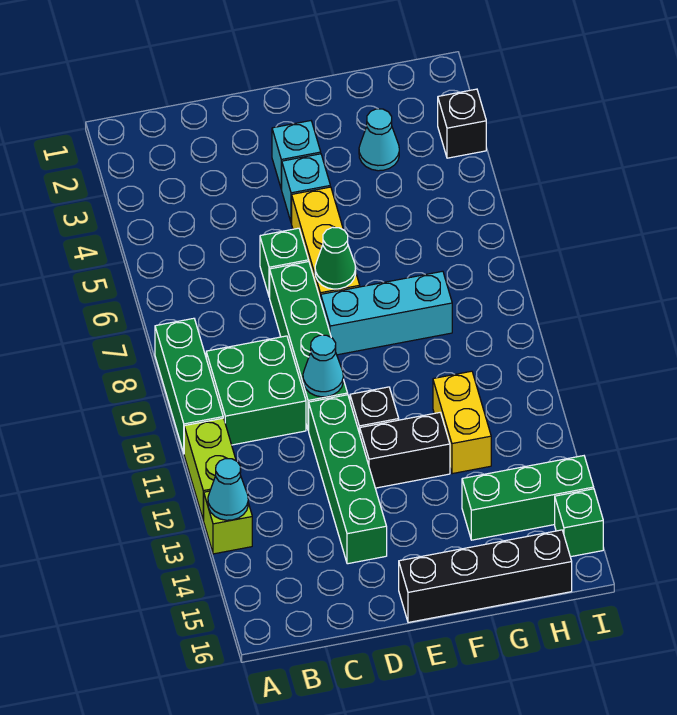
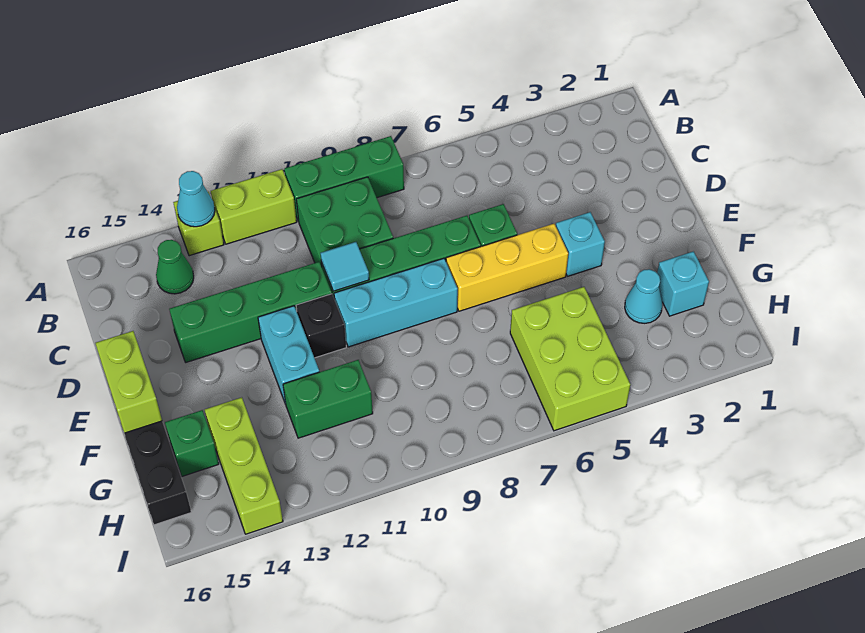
cyan 1x1 cone [303,335,343,397] -> cyan 1x1 tile [320,242,369,291]
cyan 1x1 brick [272,121,321,189] -> cyan 1x1 brick moved to [657,251,709,316]
green 1x1 cone [315,227,356,289] -> green 1x1 cone moved to [156,240,194,294]
cyan 1x3 brick [321,271,452,355] -> cyan 1x3 brick turned to [334,258,458,347]
black 1x2 brick [360,413,450,488] -> cyan 1x2 brick [258,306,319,404]
none -> lime 1x2 brick [95,331,162,433]
none -> lime 2x3 brick [510,287,630,431]
yellow 1x2 brick [433,371,491,474] -> green 1x2 brick [283,360,373,438]
green 1x3 brick [462,456,594,540] -> lime 1x3 brick [205,397,283,534]
black 1x1 brick [438,89,486,158] -> none
green 1x1 brick [555,489,603,557] -> green 1x1 brick moved to [165,410,219,476]

